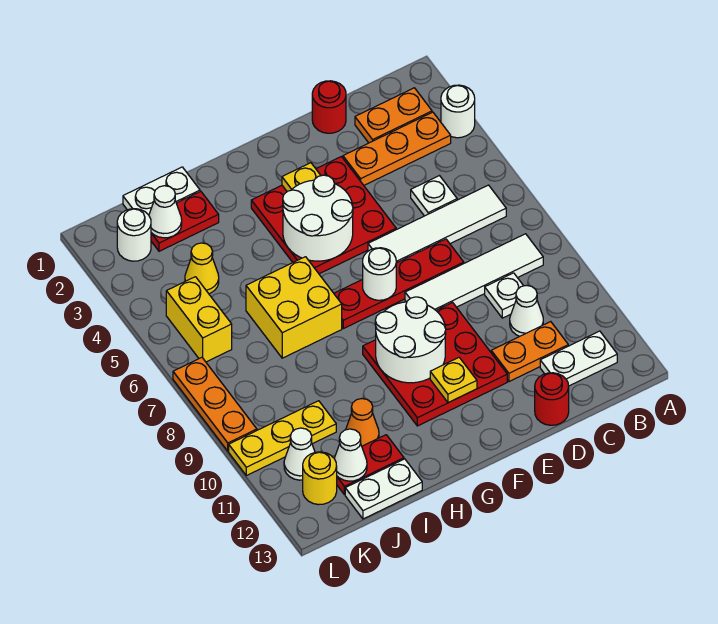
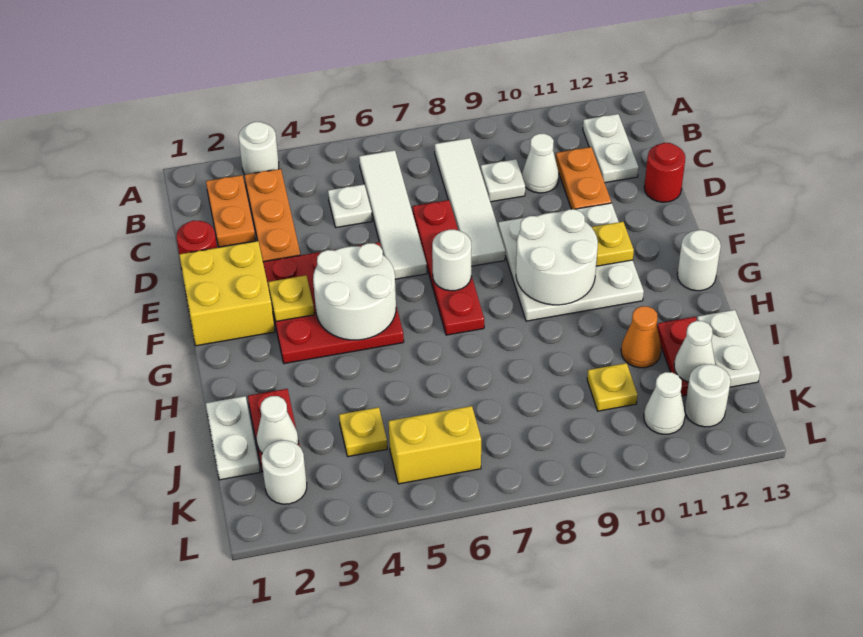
red 3x3 plate [363,303,507,426] -> white 3x3 plate [498,203,644,321]
none -> white 1x1 round brick [677,230,721,291]
yellow 2x2 brick [246,257,342,358] -> yellow 2x2 brick moved to [179,241,275,346]
yellow 1x1 cone [185,243,219,294] -> yellow 1x1 plate [339,407,387,457]
yellow 1x3 plate [229,401,336,476] -> yellow 1x1 plate [587,363,638,411]
yellow 1x1 round brick [303,452,337,505] -> white 1x1 round brick [685,364,731,427]
orange 1x3 plate [173,357,257,451] -> none

